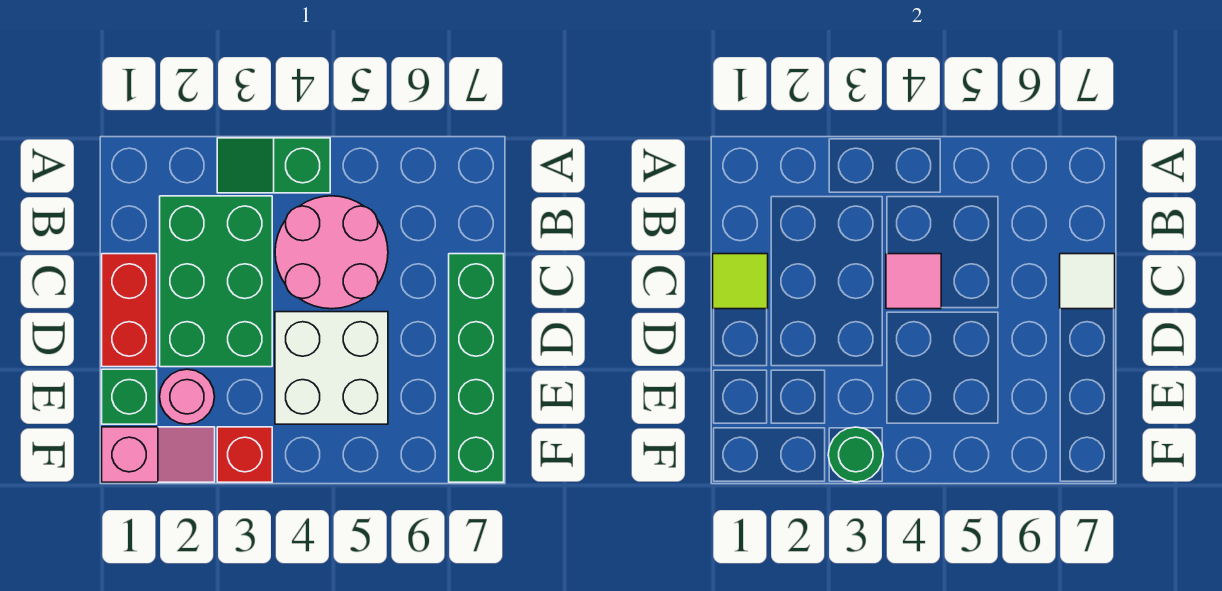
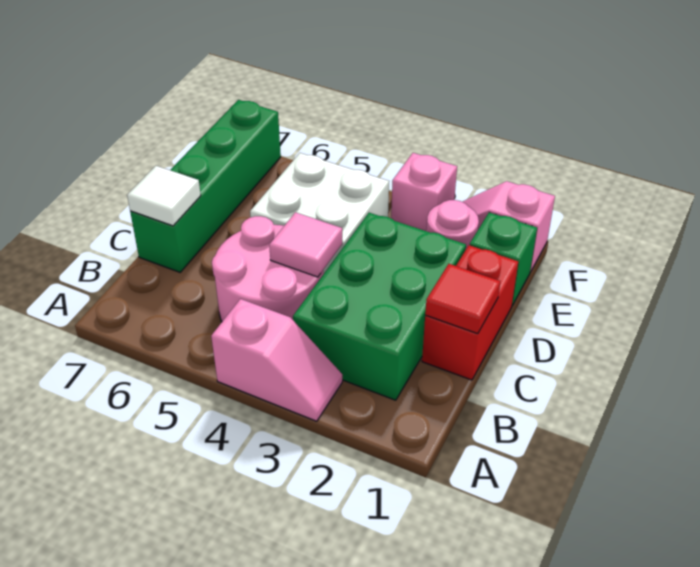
green 1x2 slope [217,138,330,193] -> pink 1x2 slope [211,299,342,421]
lime 1x1 tile [713,254,768,309] -> red 1x1 tile [425,264,500,334]
red 1x1 brick [217,427,272,482] -> pink 1x1 brick [391,153,457,231]
green 1x1 round brick [828,427,883,482] -> none

